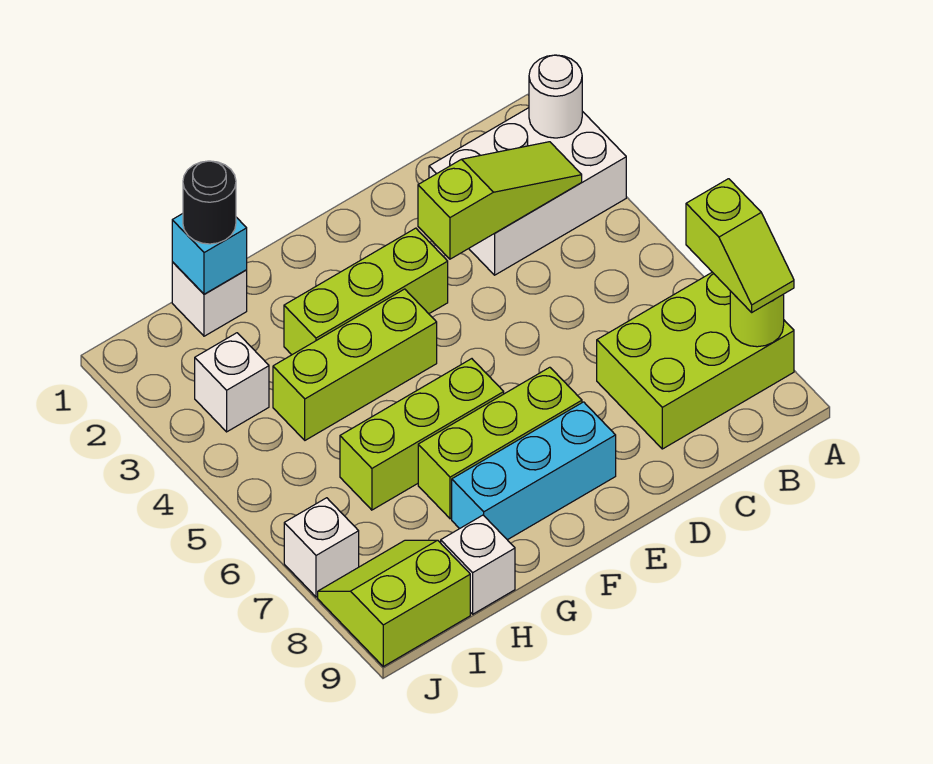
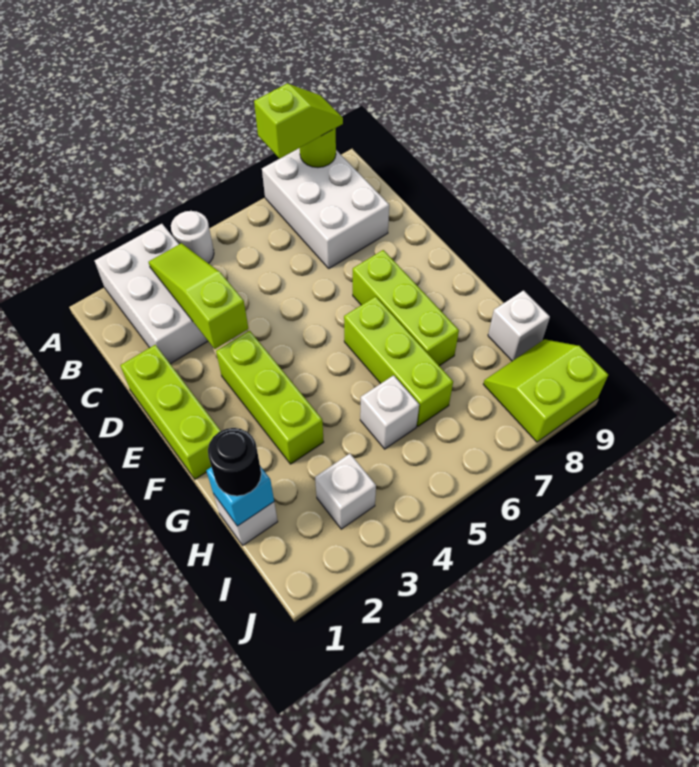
white 1x1 round brick [529,55,582,138] -> white 1x1 round brick moved to [171,211,214,263]
lime 2x3 brick [597,272,794,449] -> white 2x3 brick [262,148,389,268]
cyan 1x3 brick [452,402,616,540] -> none
lime 1x3 brick [273,289,437,440] -> lime 1x3 brick moved to [120,345,220,479]
lime 2x2 slope [318,540,470,666] -> lime 2x2 slope turned to [483,339,608,442]
white 1x1 brick [284,498,359,597] -> white 1x1 brick moved to [360,375,419,449]

